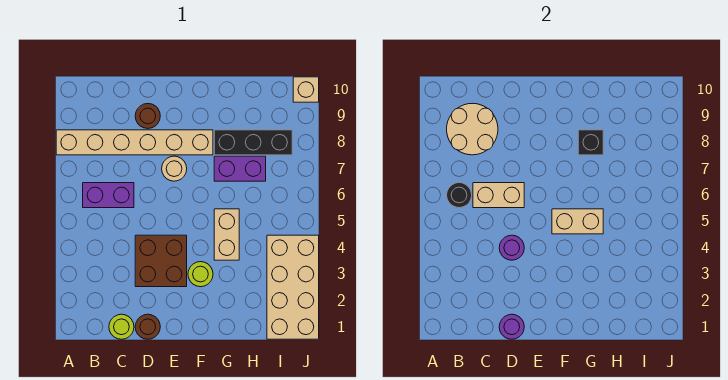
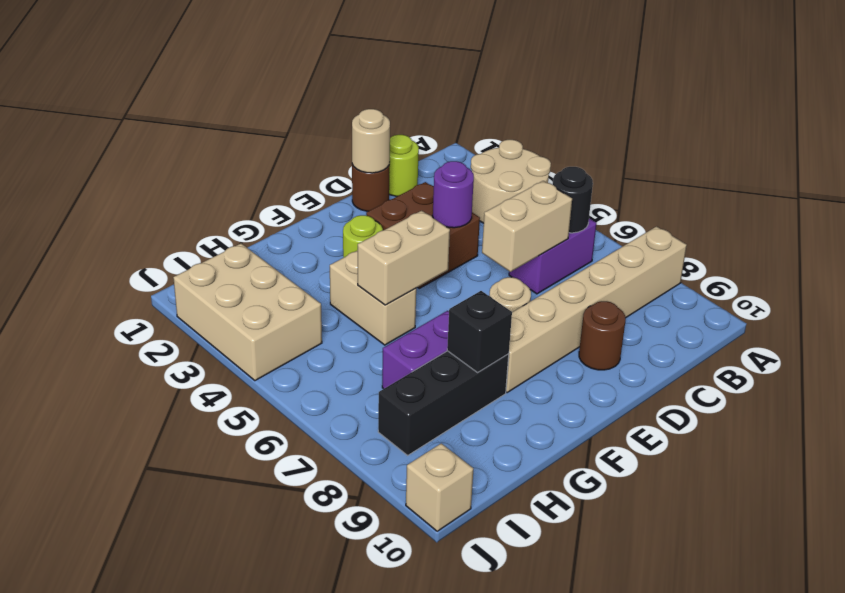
tan 2x2 round brick [447,103,498,155] -> tan 2x2 round brick moved to [471,140,551,223]
purple 1x1 round brick [499,314,524,339] -> tan 1x1 round brick [352,109,390,173]
tan 2x4 brick [267,235,319,339] -> tan 2x3 brick [173,244,322,381]

